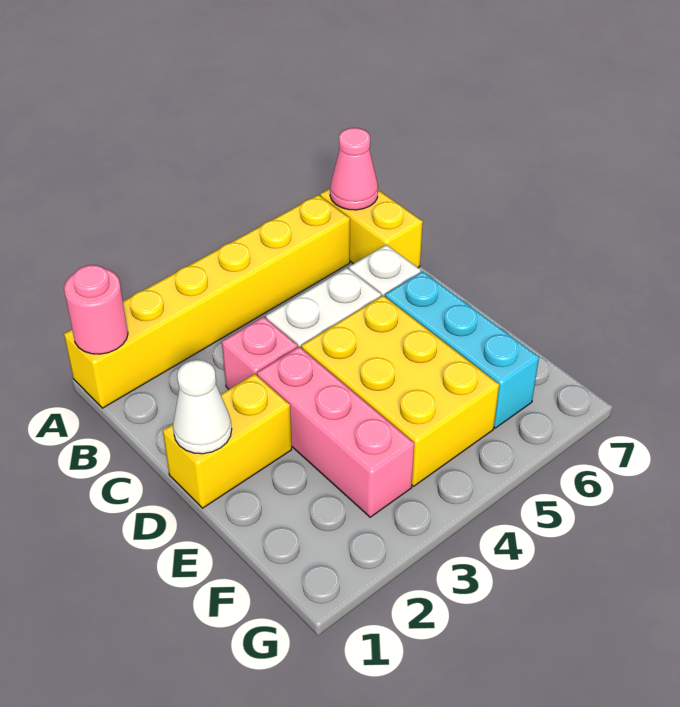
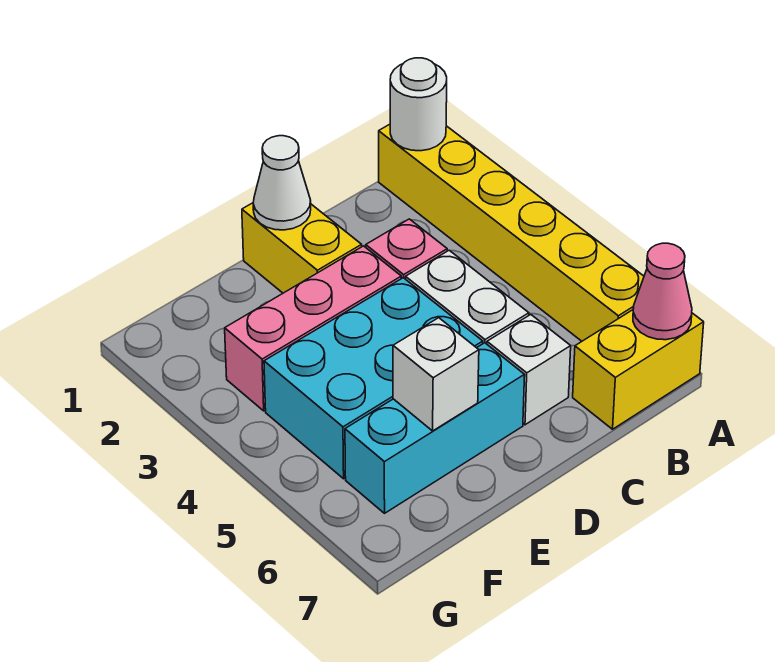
pink 1x1 round brick [64,265,128,354] -> white 1x1 round brick [390,58,447,151]
yellow 2x3 brick [301,296,499,486] -> cyan 2x3 brick [264,278,483,479]
none -> white 1x1 brick [393,318,479,431]

